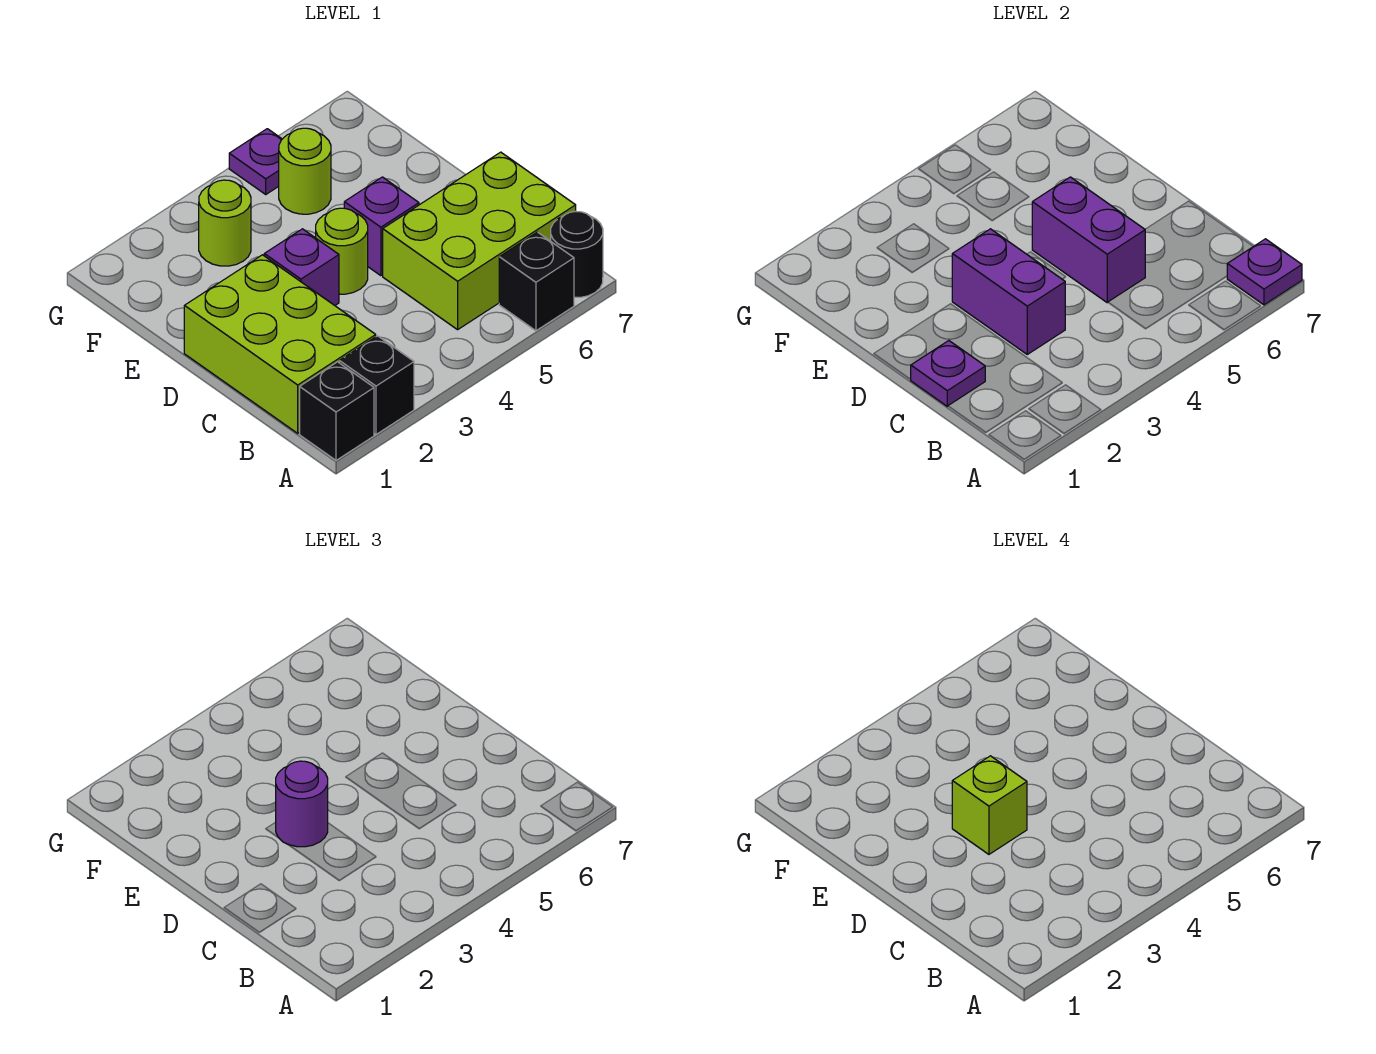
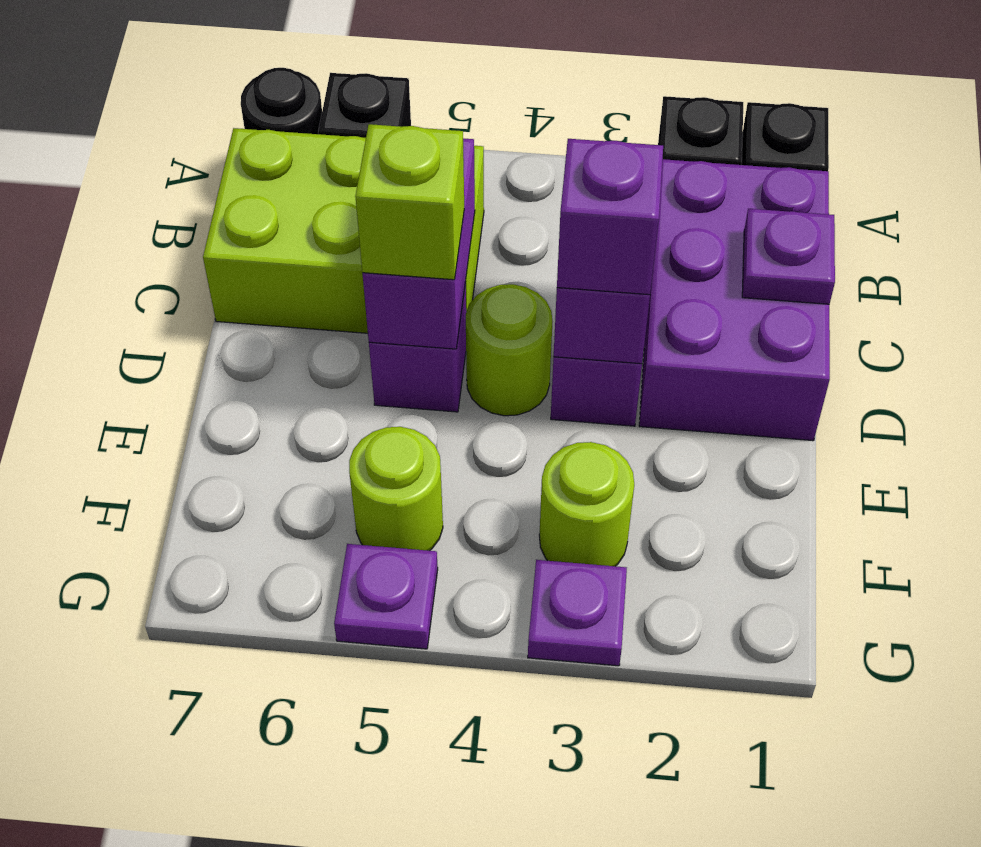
purple 1x1 plate [1227,239,1302,305] -> purple 1x1 plate moved to [528,560,627,666]
lime 2x3 brick [184,255,376,433] -> purple 2x3 brick [639,159,830,441]
purple 1x1 round brick [276,761,328,847] -> purple 1x1 brick [557,139,663,295]
lime 1x1 brick [952,756,1027,854] -> lime 1x1 brick moved to [355,124,464,280]

